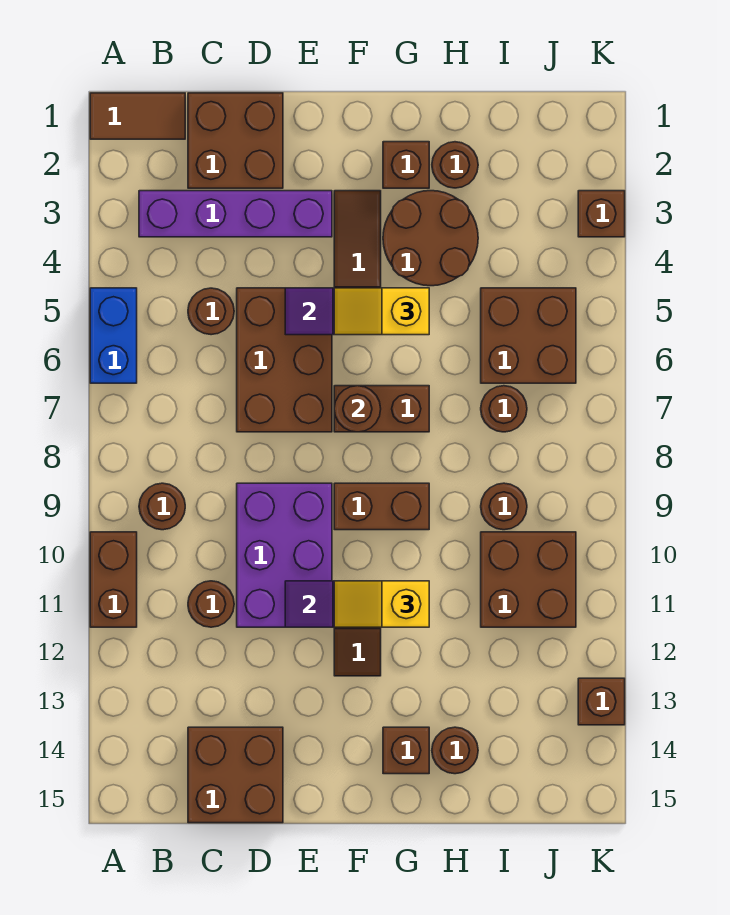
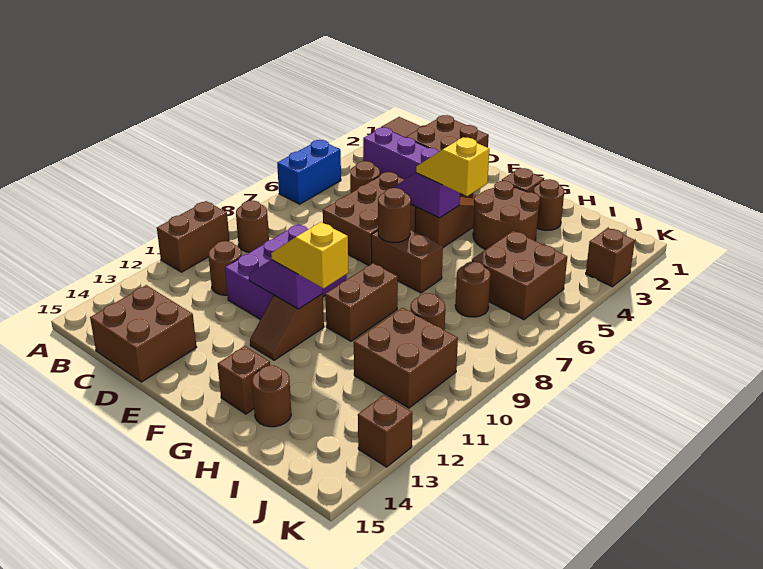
brown 1x2 brick [334,483,429,530] -> brown 1x2 brick turned to [325,263,398,341]

